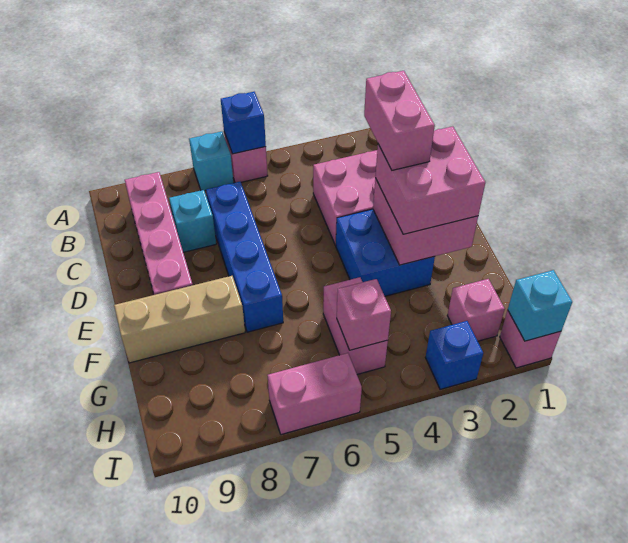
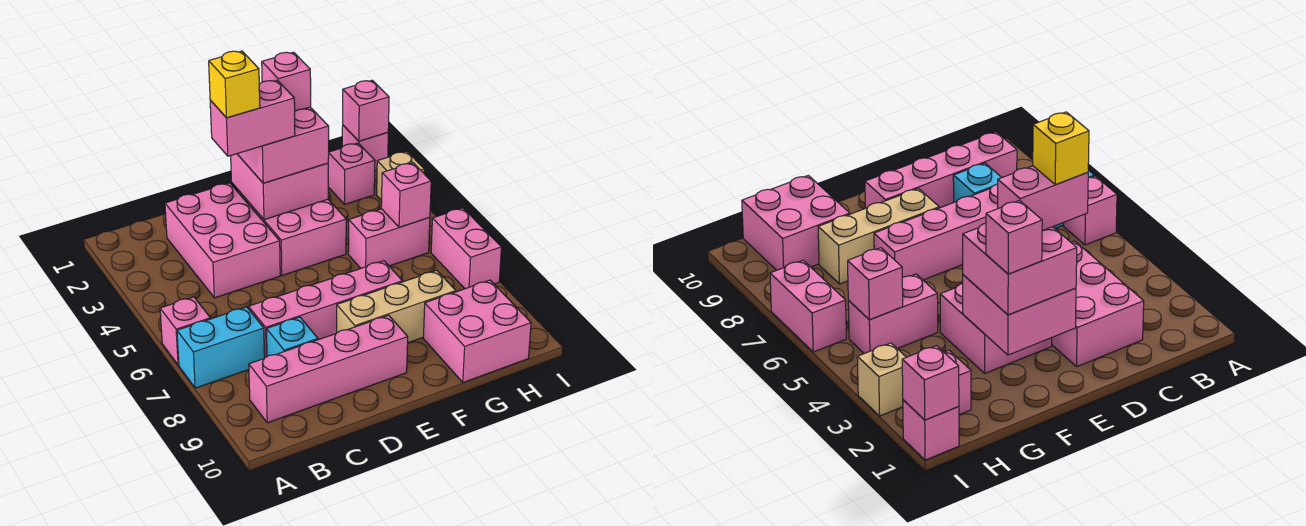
blue 1x1 brick [221,92,266,154] -> none
cyan 1x1 brick [189,131,234,191] -> cyan 1x2 brick [177,307,265,388]
blue 1x4 brick [206,182,283,332] -> pink 1x4 brick [249,261,402,358]
none -> yellow 1x1 brick [209,51,260,118]
blue 2x2 brick [336,209,435,296] -> pink 2x2 brick [248,199,346,275]
none -> pink 1x1 brick [262,52,311,111]
tan 1x3 brick [114,276,245,363] -> tan 1x3 brick turned to [337,270,456,343]
none -> pink 2x2 brick [423,280,531,382]
cyan 1x1 brick [508,270,572,341] -> pink 1x1 brick [343,80,389,141]
blue 1x1 brick [425,321,483,389] -> tan 1x1 brick [377,151,424,201]

